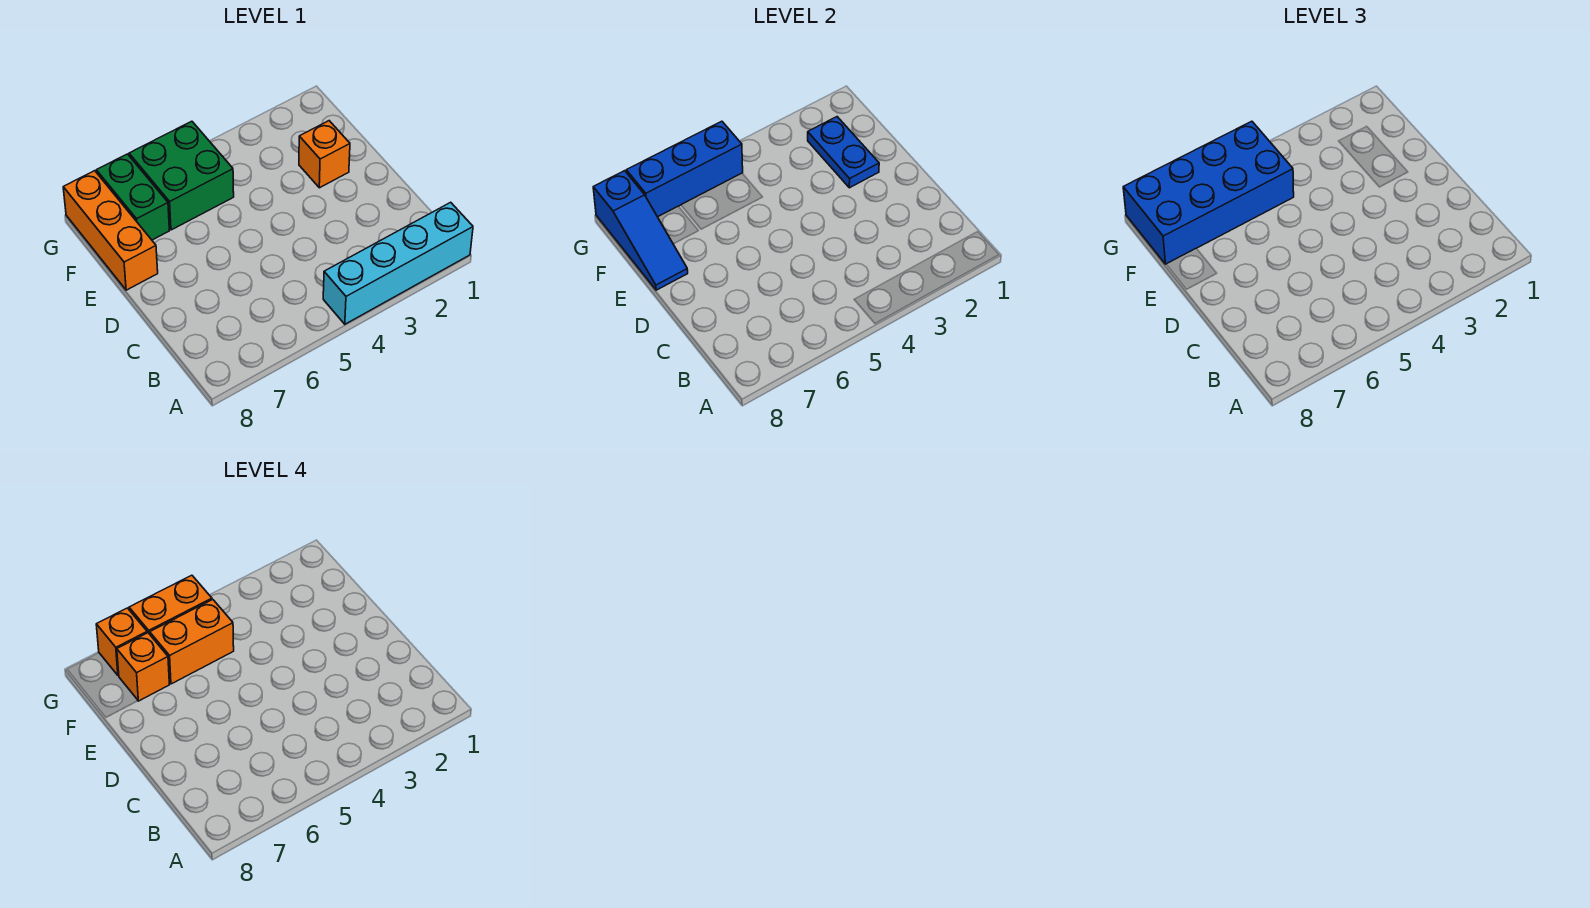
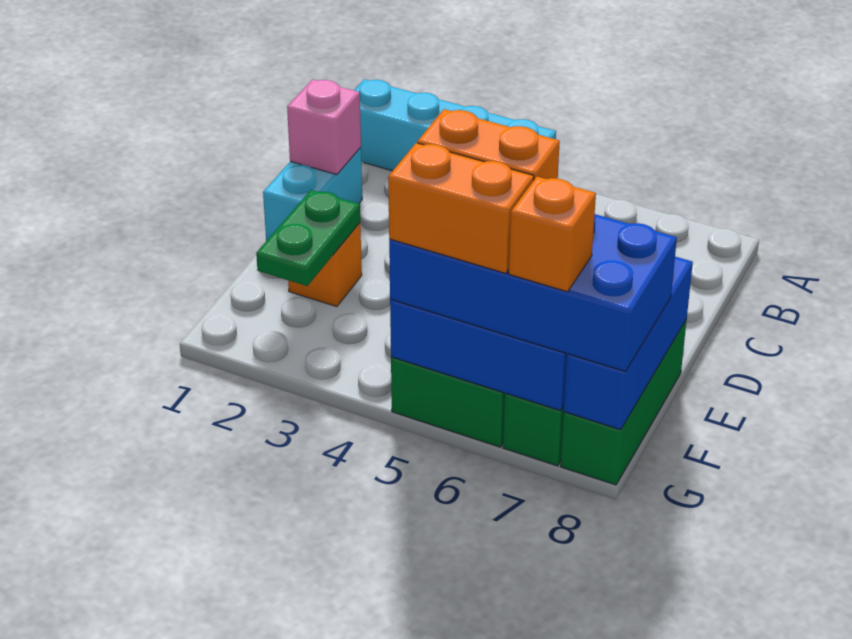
none -> cyan 1x2 brick [263,147,362,241]
none -> pink 1x1 brick [287,79,361,175]
blue 1x2 plate [808,117,879,188] -> green 1x2 plate [256,190,360,286]
orange 1x3 brick [63,171,158,290] -> green 1x3 brick [561,319,687,485]
blue 1x3 slope [593,171,688,290] -> blue 1x3 brick [564,257,693,430]
orange 1x1 brick [117,633,169,701] -> none

